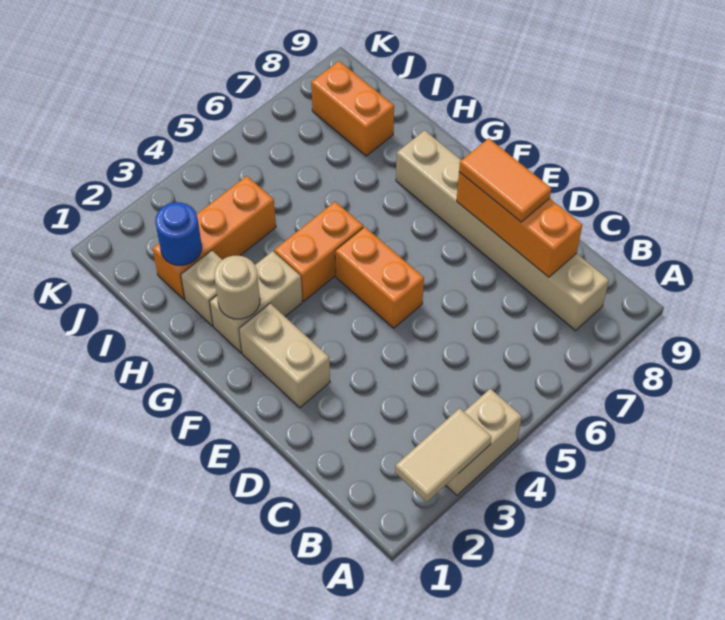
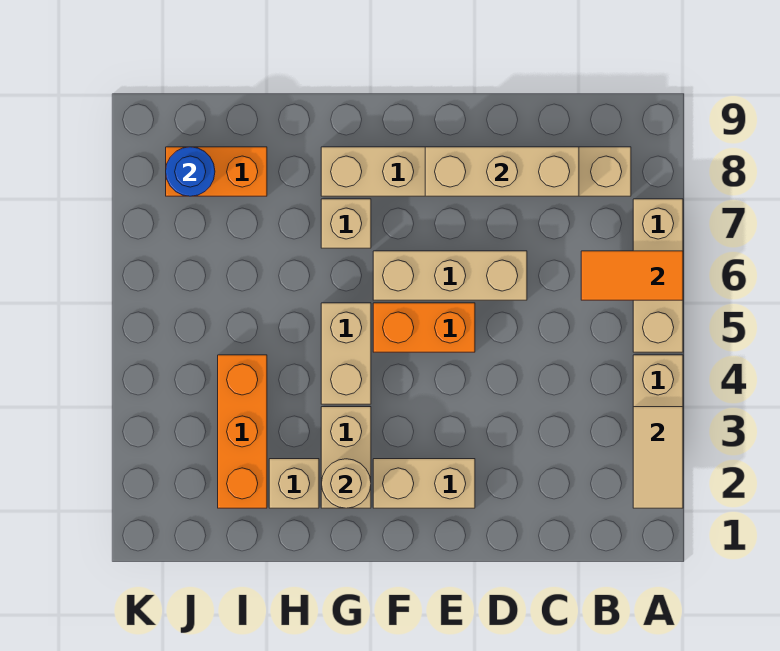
none -> tan 1x3 brick [633,199,683,352]
orange 1x3 brick [457,172,582,277] -> tan 1x3 brick [425,147,579,196]
none -> tan 1x3 brick [373,251,527,300]
orange 1x2 tile [459,138,551,222] -> orange 1x2 tile moved to [581,251,683,300]
orange 1x2 brick [274,202,363,301] -> tan 1x2 brick [321,303,371,404]
none -> tan 1x1 brick [321,199,371,248]
blue 1x1 round brick [155,202,202,265] -> blue 1x1 round brick moved to [166,147,215,196]

